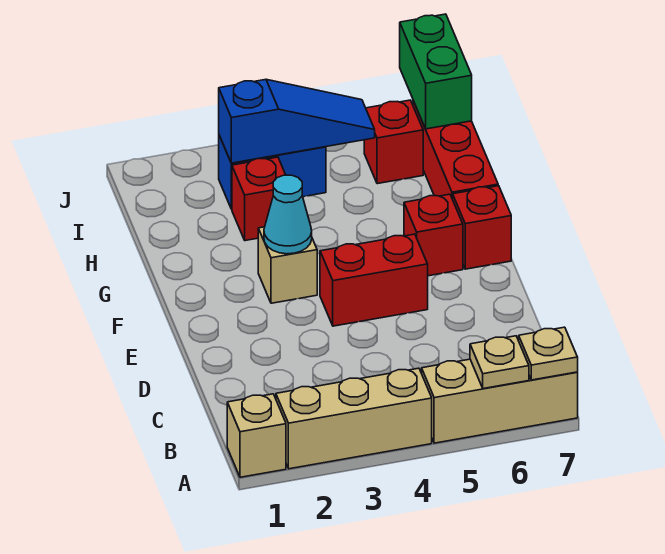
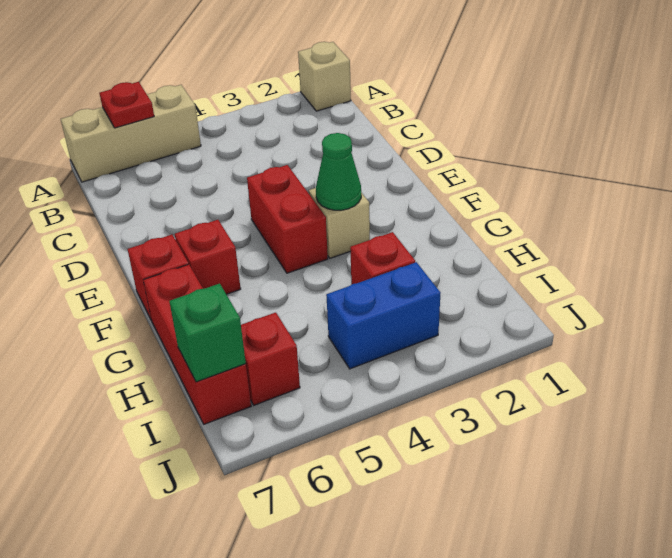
tan 1x3 brick [276,368,432,469] -> none
tan 1x1 plate [470,336,529,389] -> red 1x1 plate [100,82,154,128]
tan 1x1 plate [519,327,578,380] -> none
red 1x2 brick [320,234,428,326] -> red 1x2 brick turned to [247,165,328,273]
cyan 1x1 cone [264,175,312,254] -> green 1x1 cone [316,133,361,210]
blue 1x3 slope [219,80,375,163] -> none
green 1x2 brick [400,14,472,129] -> green 1x1 brick [169,284,246,382]

